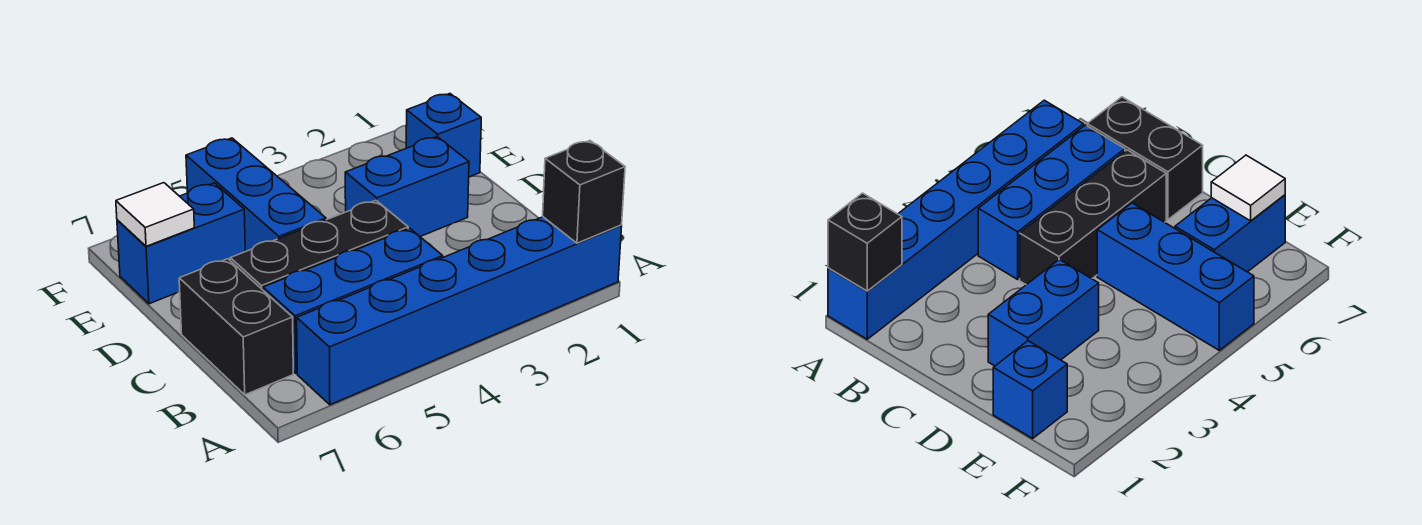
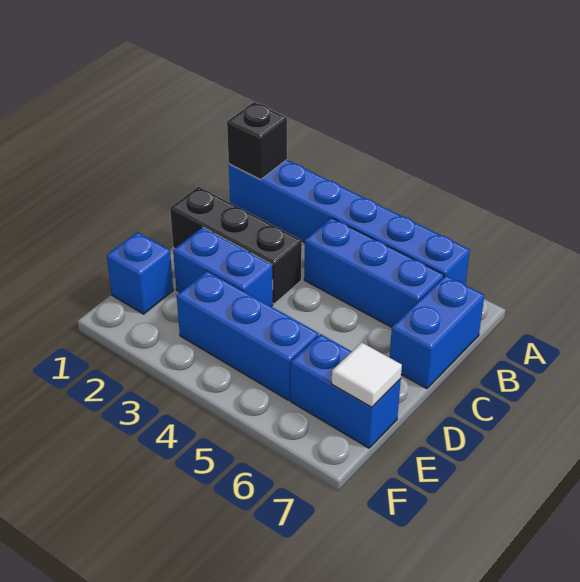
black 1x2 brick [179,259,293,395] -> blue 1x2 brick [390,276,484,389]
black 1x3 brick [230,200,408,290] -> black 1x3 brick moved to [170,187,302,304]
blue 1x3 brick [186,138,326,252] -> blue 1x3 brick turned to [177,271,319,400]

